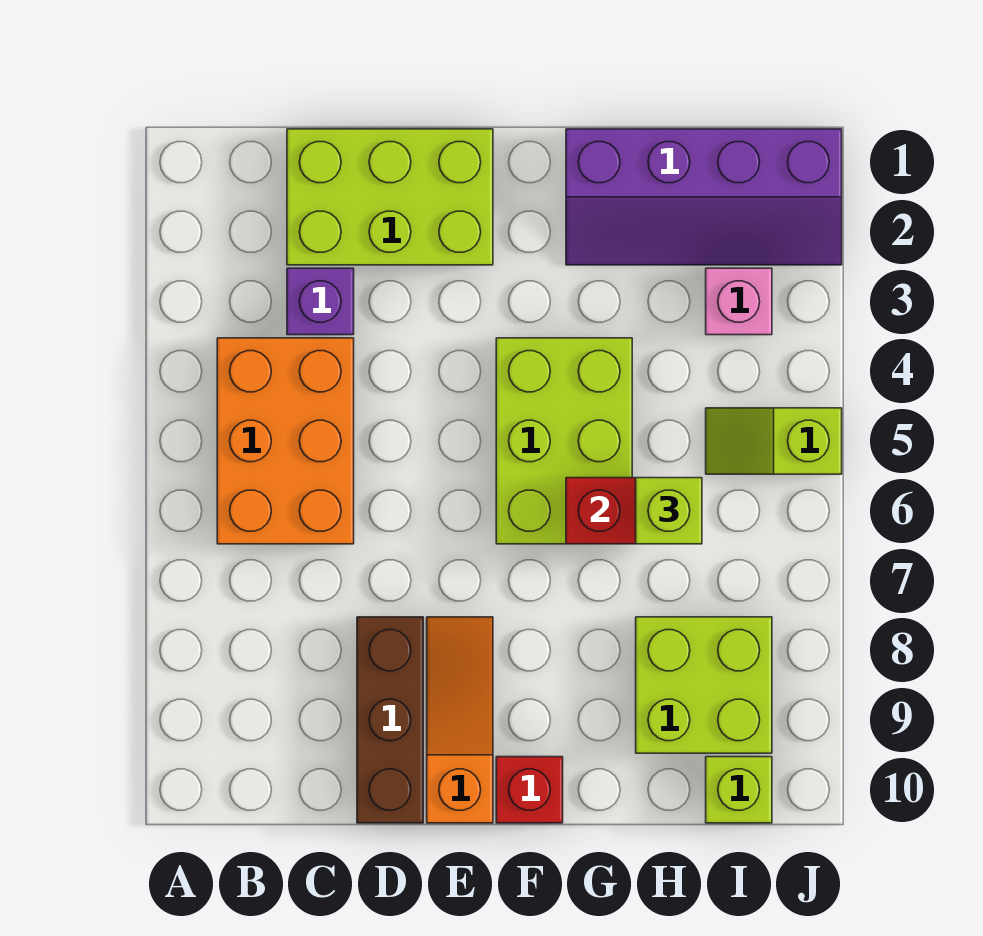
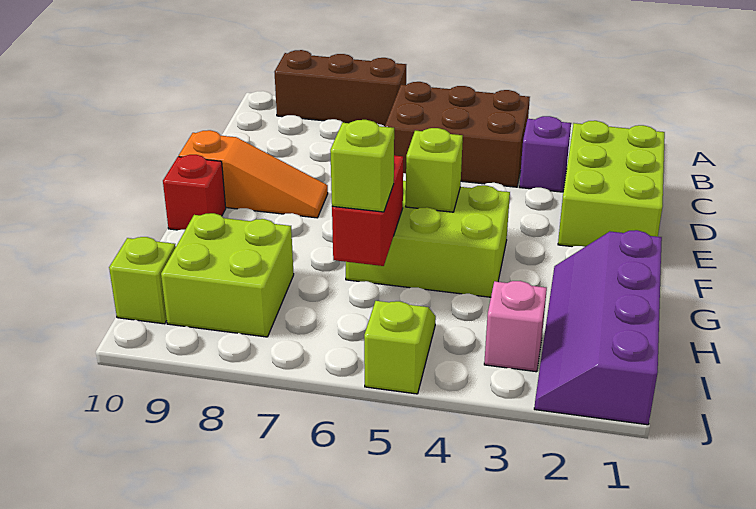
orange 2x3 brick [217,338,354,544] -> brown 2x3 brick [385,82,530,187]
brown 1x3 brick [357,617,423,823] -> brown 1x3 brick moved to [275,50,406,126]
none -> lime 1x1 brick [406,128,463,212]

